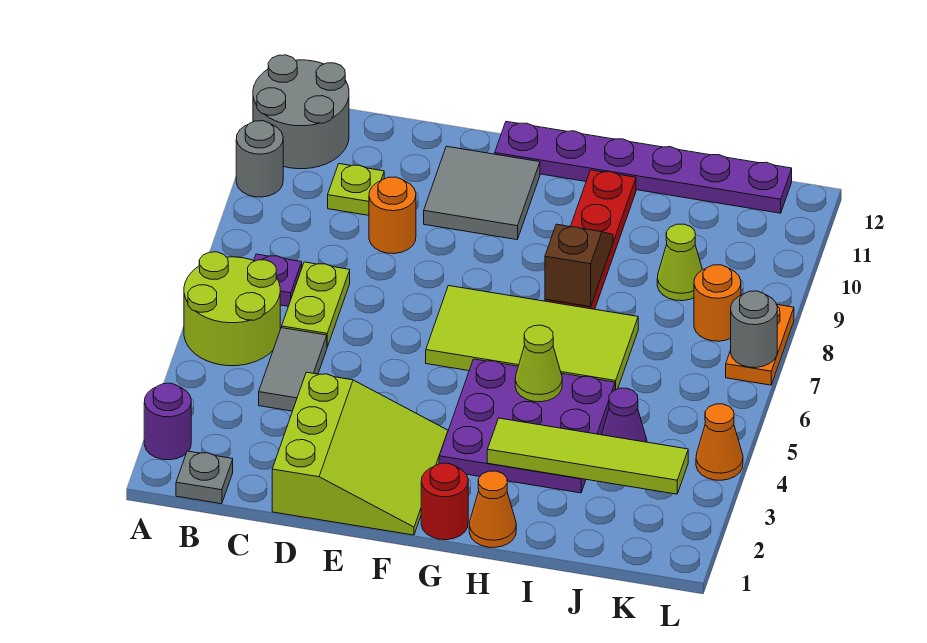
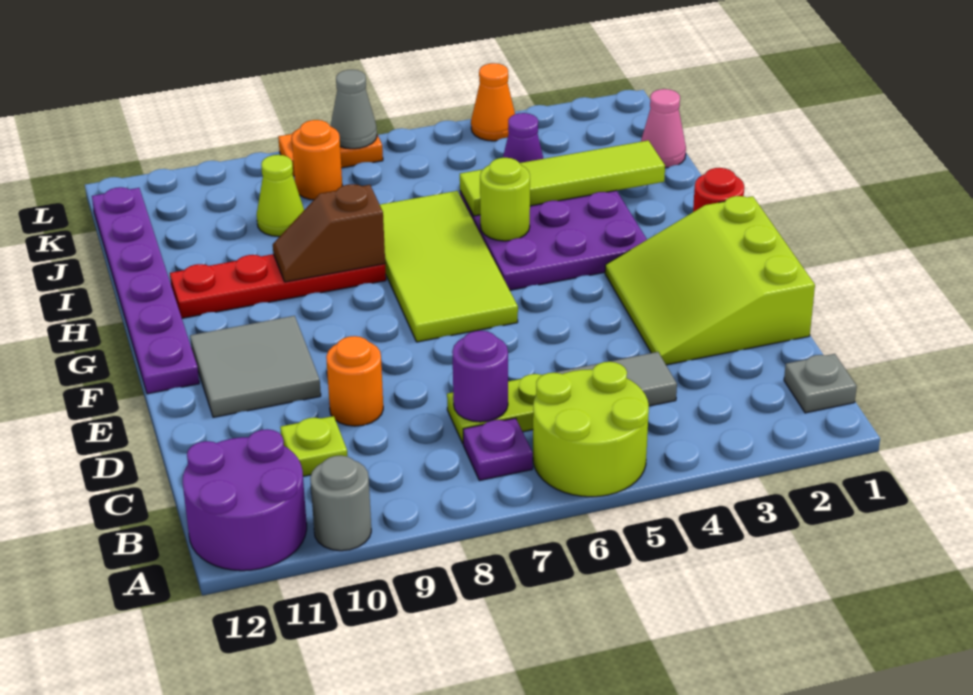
purple 1x1 round brick [144,383,191,460] -> purple 1x1 round brick moved to [452,331,508,422]
grey 2x2 round brick [253,55,349,169] -> purple 2x2 round brick [183,429,307,571]
lime 3x3 slope [272,372,448,535] -> lime 3x3 slope turned to [605,196,815,365]
orange 1x1 cone [469,471,516,548] -> none
lime 1x4 tile [487,418,688,494] -> lime 1x4 tile turned to [460,140,665,216]
lime 1x1 cone [515,325,562,402] -> lime 1x1 round brick [480,158,530,241]
none -> pink 1x1 cone [641,89,686,168]
grey 1x1 round brick [731,291,777,368] -> grey 1x1 cone [331,70,377,149]

